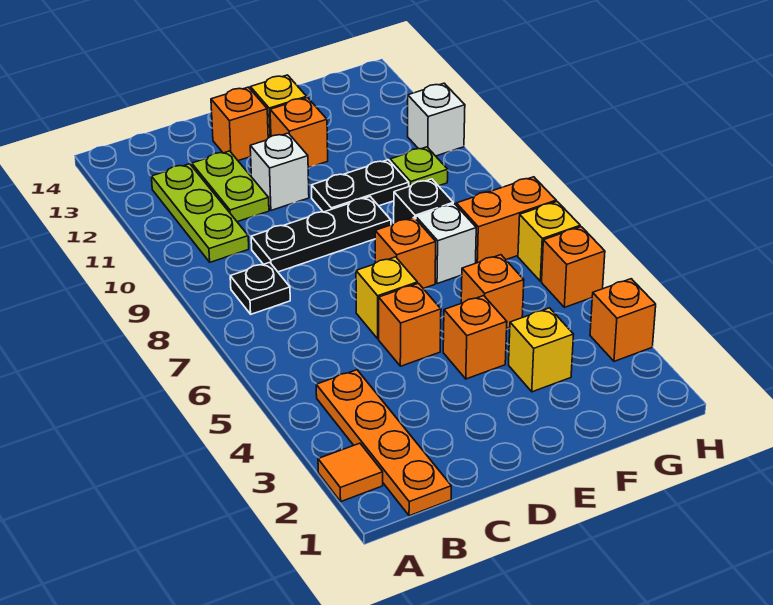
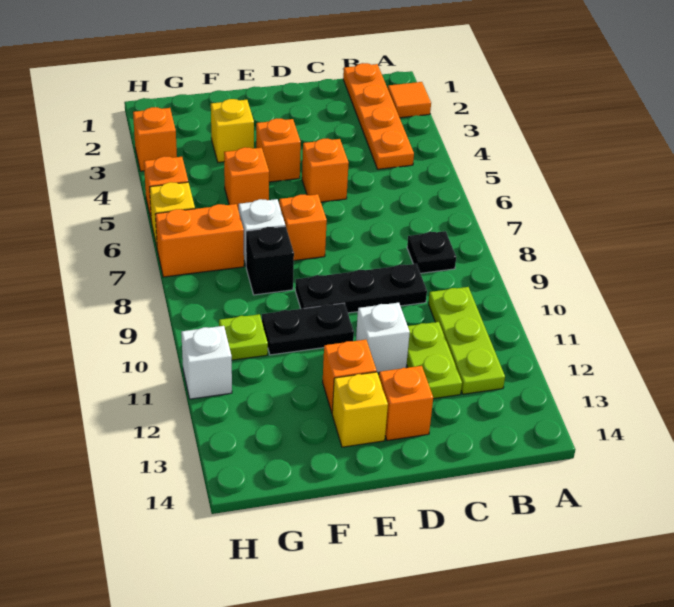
yellow 1x1 brick [356,257,417,339] -> none

